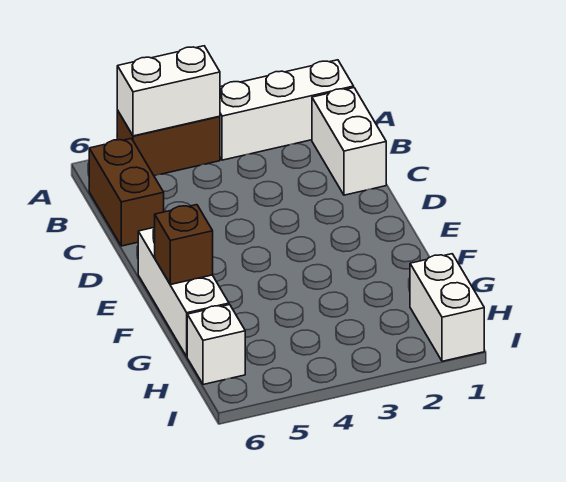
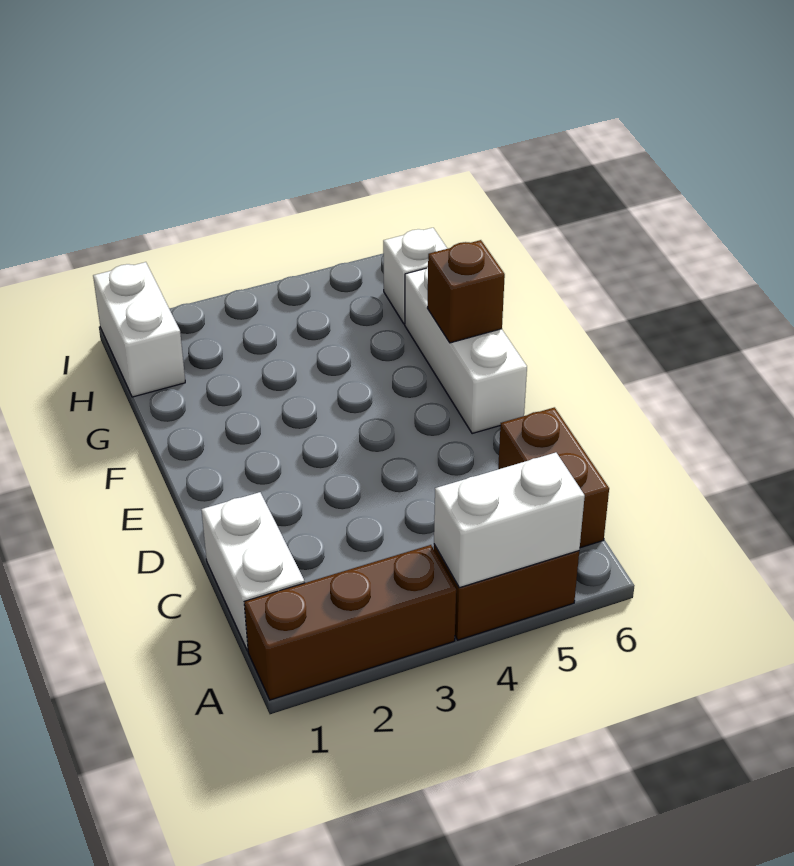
white 1x3 brick [220,60,354,160] -> brown 1x3 brick [244,545,456,700]

